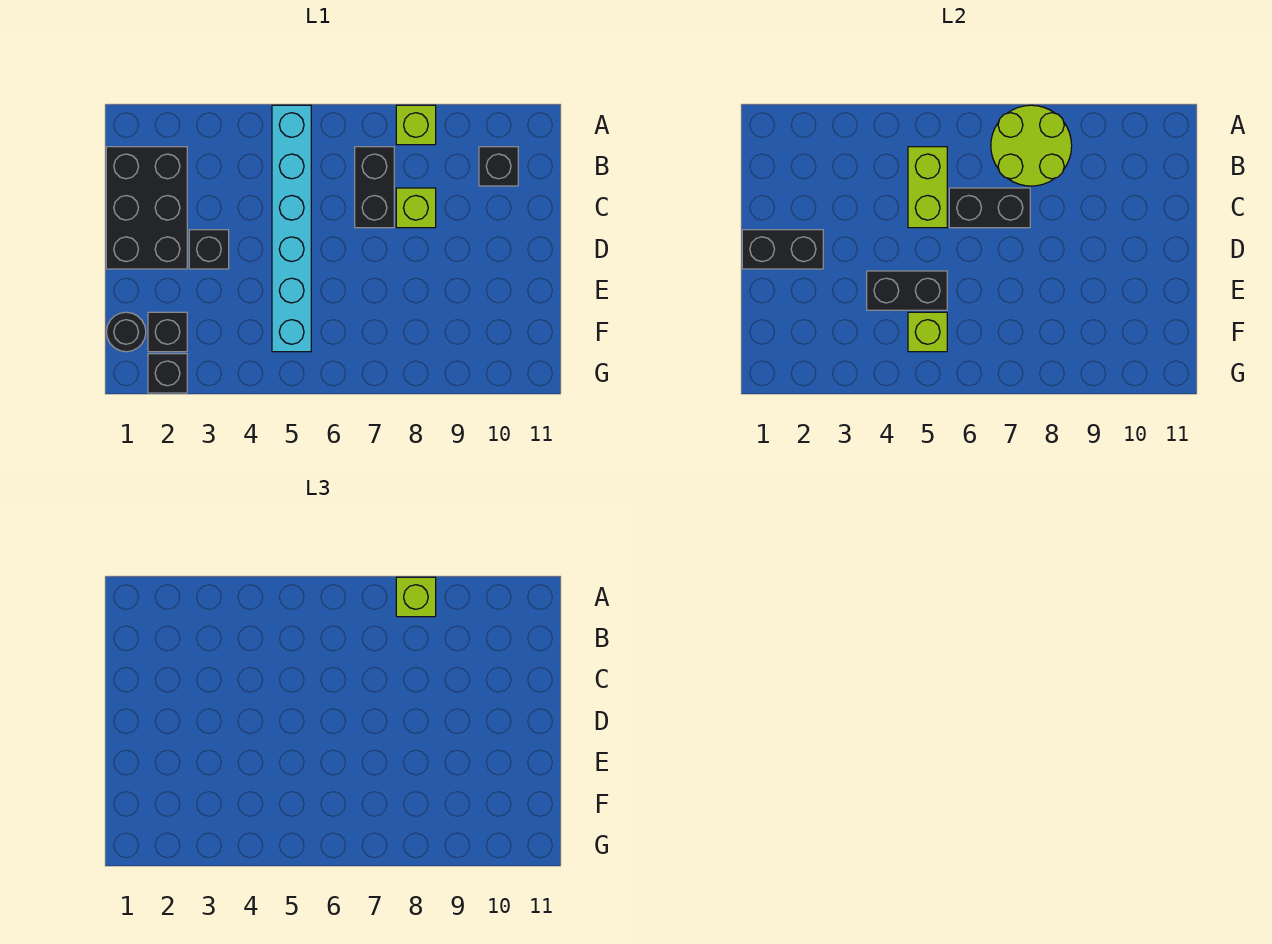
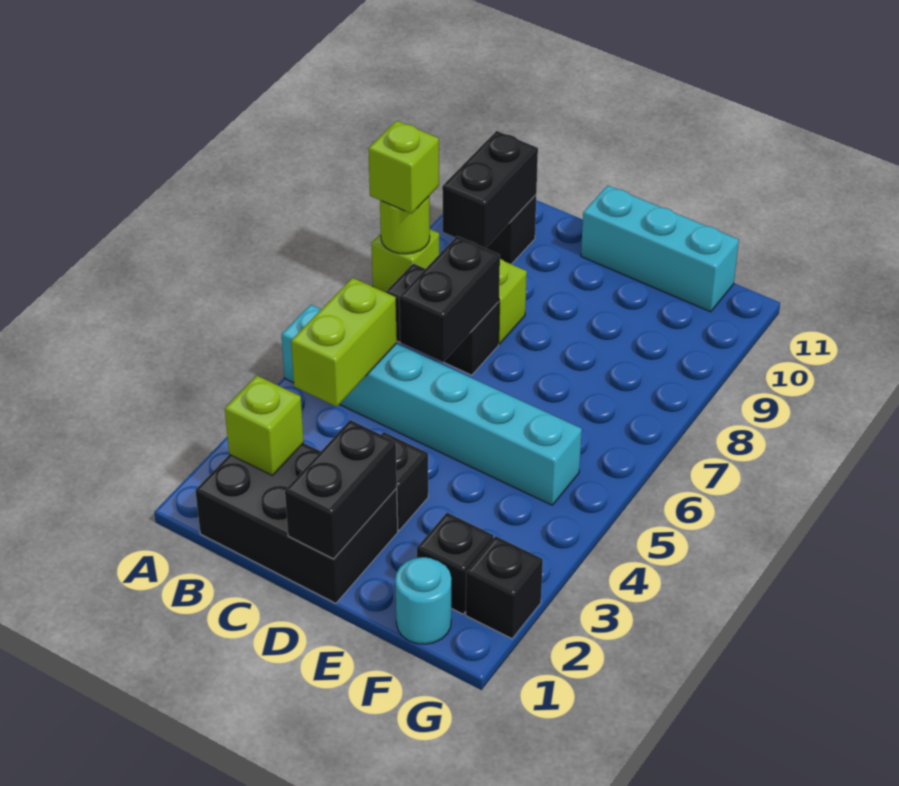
lime 2x2 round brick [991,105,1072,186] -> lime 1x1 round brick [380,197,430,254]
lime 1x2 brick [908,147,947,228] -> lime 1x2 brick turned to [291,278,397,407]
none -> cyan 1x3 brick [581,185,739,312]
black 1x2 brick [867,271,947,310] -> black 1x2 brick moved to [442,131,538,248]
black 1x1 round brick [107,312,146,352] -> cyan 1x1 round brick [395,557,451,644]
lime 1x1 brick [908,312,947,352] -> lime 1x1 brick moved to [225,376,304,476]

